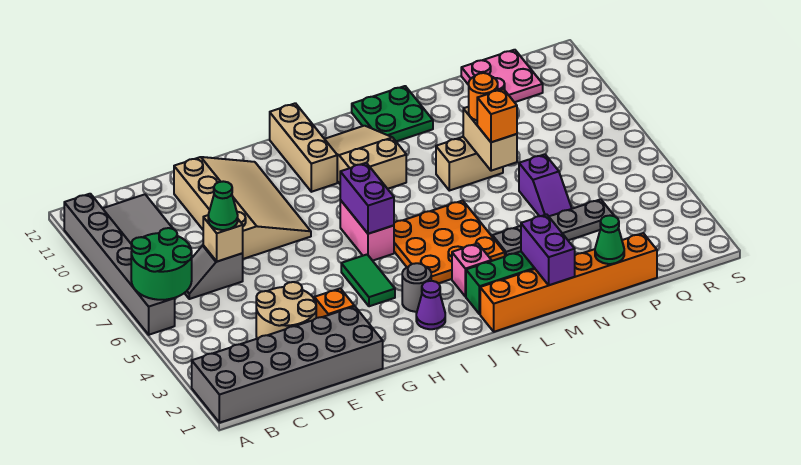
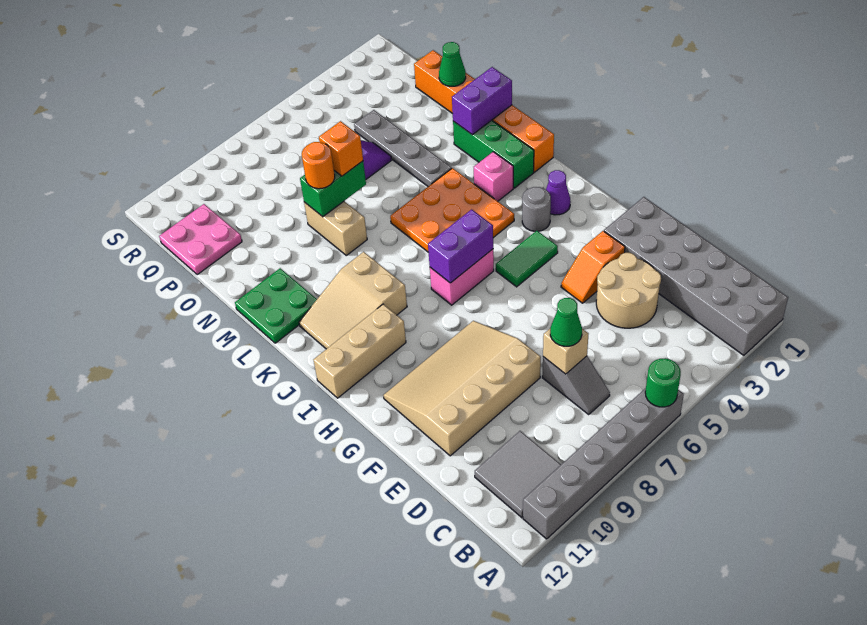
green 2x2 round brick [131,228,192,300] -> green 1x1 round brick [645,358,681,407]
tan 1x2 brick [463,107,517,171] -> green 1x2 brick [300,161,366,217]

